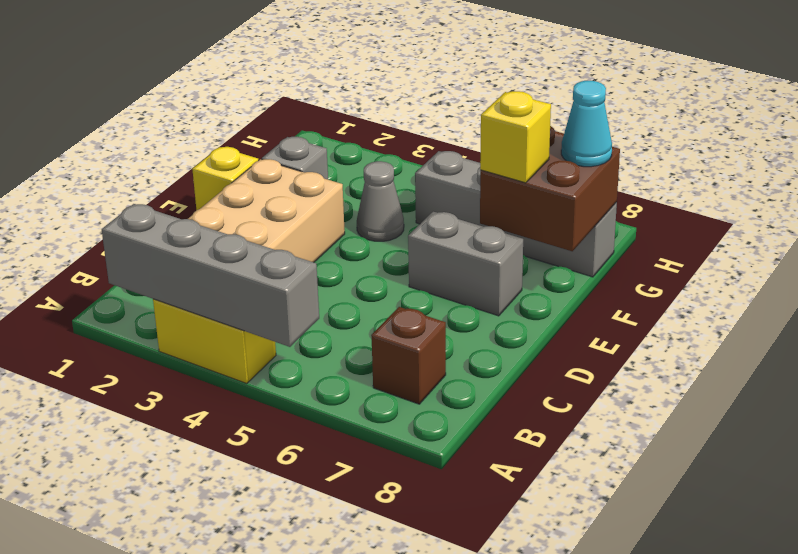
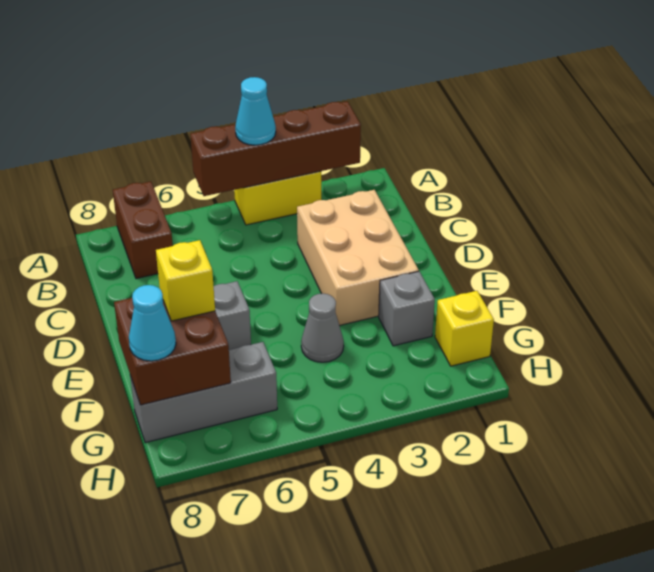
grey 1x4 brick [102,204,319,347] -> brown 1x4 brick [190,101,361,196]
none -> cyan 1x1 cone [235,77,276,145]
brown 1x1 brick [371,307,446,404] -> brown 1x2 brick [113,181,173,279]
yellow 1x1 brick [192,147,259,210] -> yellow 1x1 brick moved to [435,291,494,366]
grey 1x4 brick [415,151,617,277] -> grey 1x3 brick [130,342,277,443]

